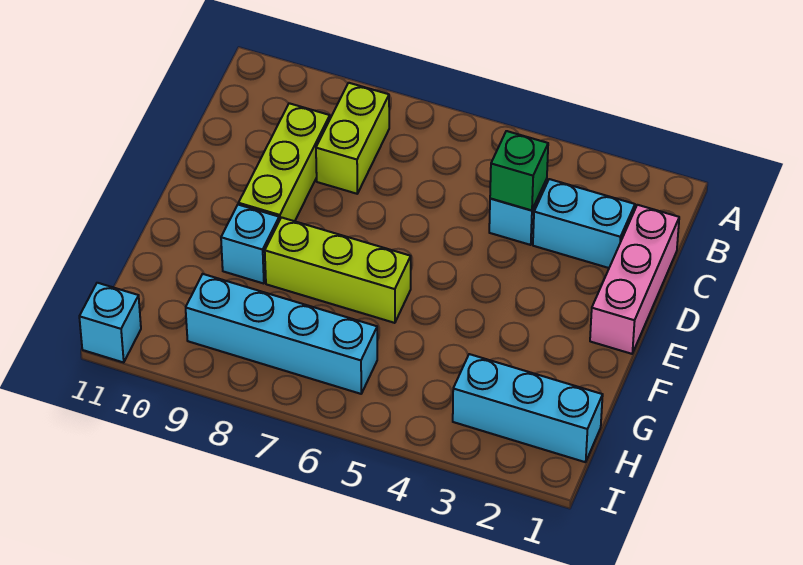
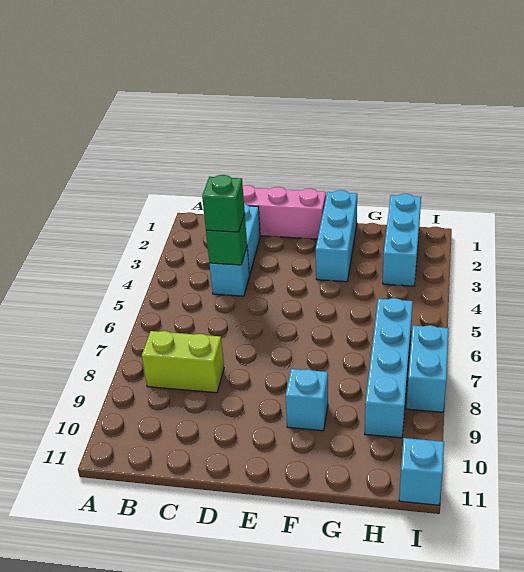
none -> green 1x1 brick [202,175,245,232]
lime 1x3 brick [239,103,330,221] -> none
none -> cyan 1x3 brick [316,190,357,282]
lime 1x3 brick [265,217,411,323] -> none
none -> cyan 1x2 brick [406,325,449,412]

